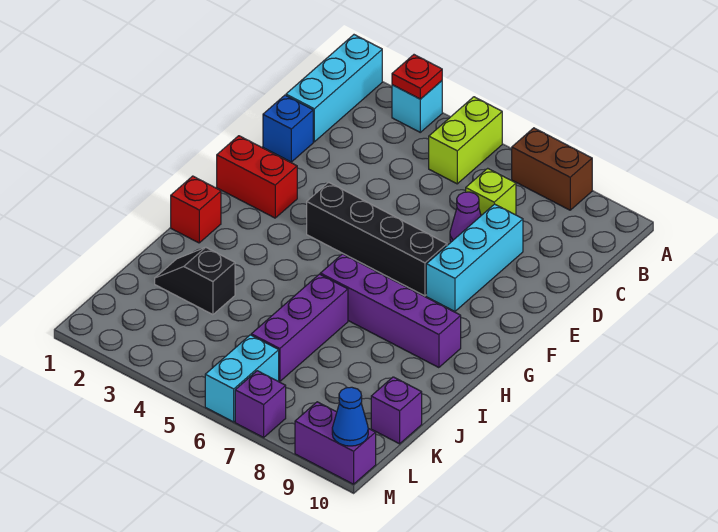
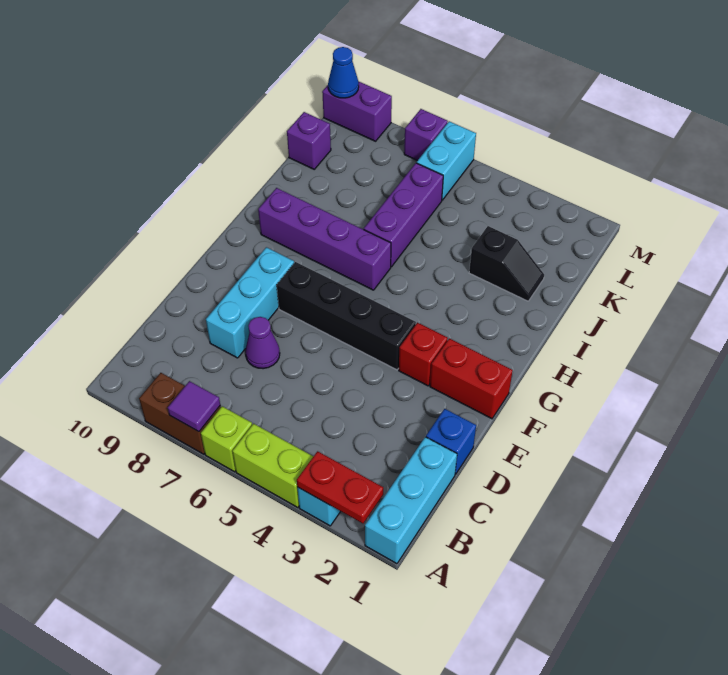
red 1x1 plate [392,55,442,99] -> red 1x2 plate [297,451,383,523]
lime 1x2 brick [429,97,502,184] -> lime 1x2 brick turned to [232,424,313,508]
none -> purple 1x1 tile [168,381,220,432]
lime 1x1 brick [466,168,516,215] -> lime 1x1 brick moved to [201,406,252,472]
red 1x1 brick [171,176,221,243] -> red 1x1 brick moved to [399,323,448,386]

